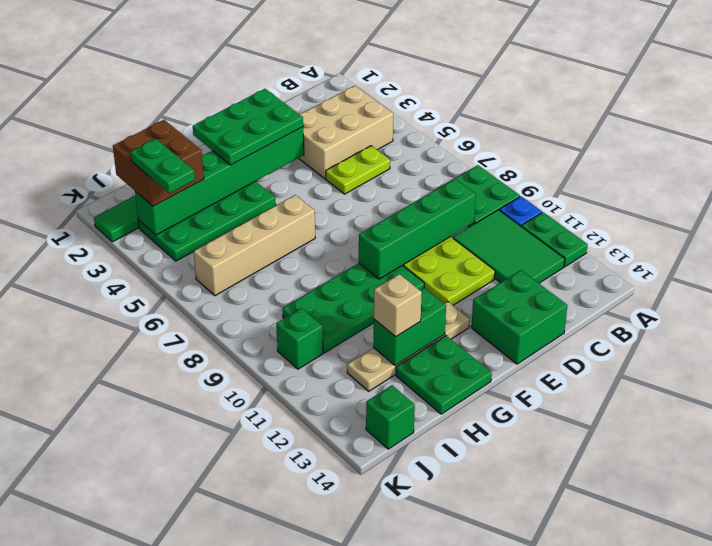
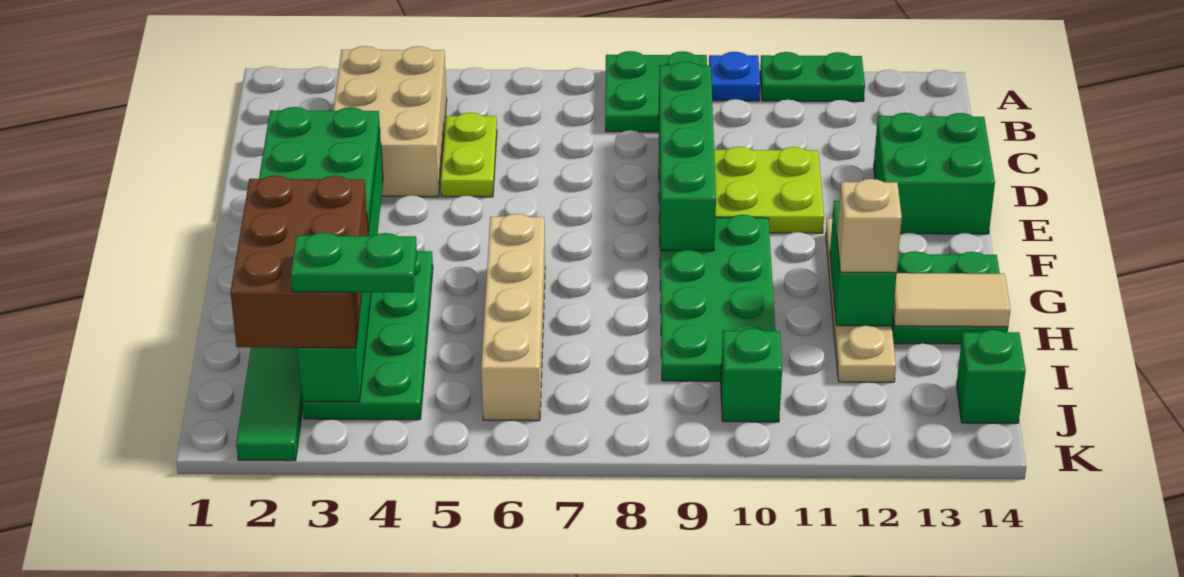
green 2x3 tile [453,210,565,283] -> none
none -> tan 1x2 tile [893,273,1010,327]
brown 2x2 brick [113,120,204,206] -> brown 2x3 brick [231,175,368,348]

